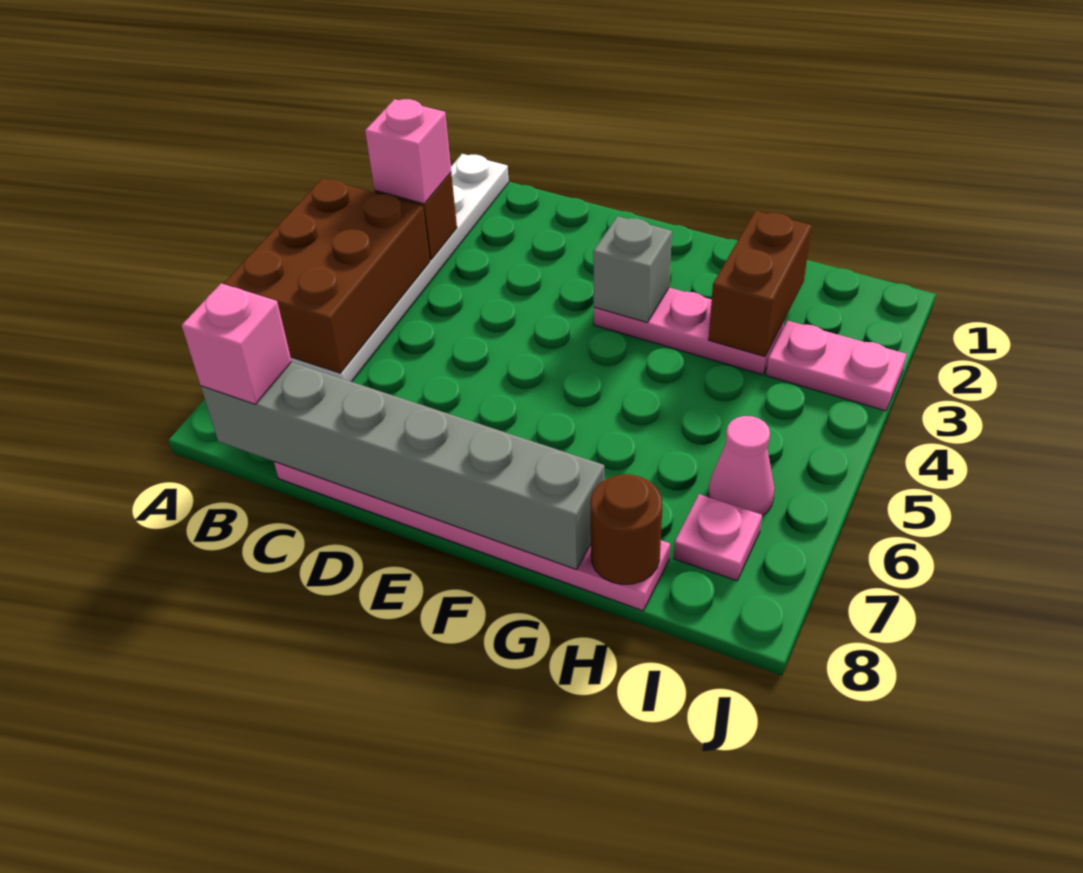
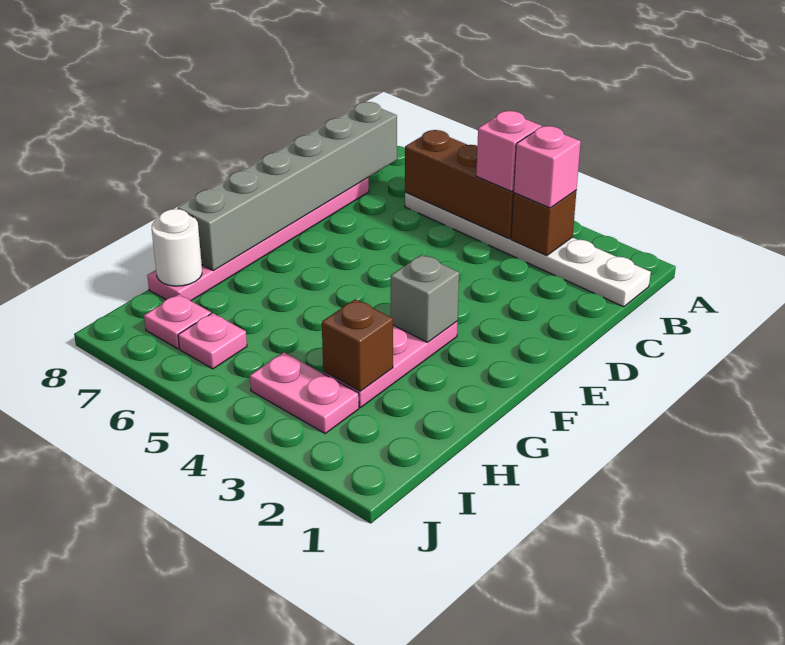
brown 2x3 brick [223,179,430,373] -> brown 1x3 brick [405,130,514,239]
pink 1x1 brick [182,283,292,404] -> pink 1x1 brick moved to [476,111,542,191]
brown 1x2 brick [708,211,812,357] -> brown 1x1 brick [322,299,393,391]
brown 1x1 round brick [590,474,663,584] -> white 1x1 round brick [152,209,202,286]
pink 1x2 plate [766,321,906,411] -> pink 1x2 plate turned to [250,352,359,433]
pink 1x1 cone [708,416,775,516] -> pink 1x1 plate [178,313,247,369]

